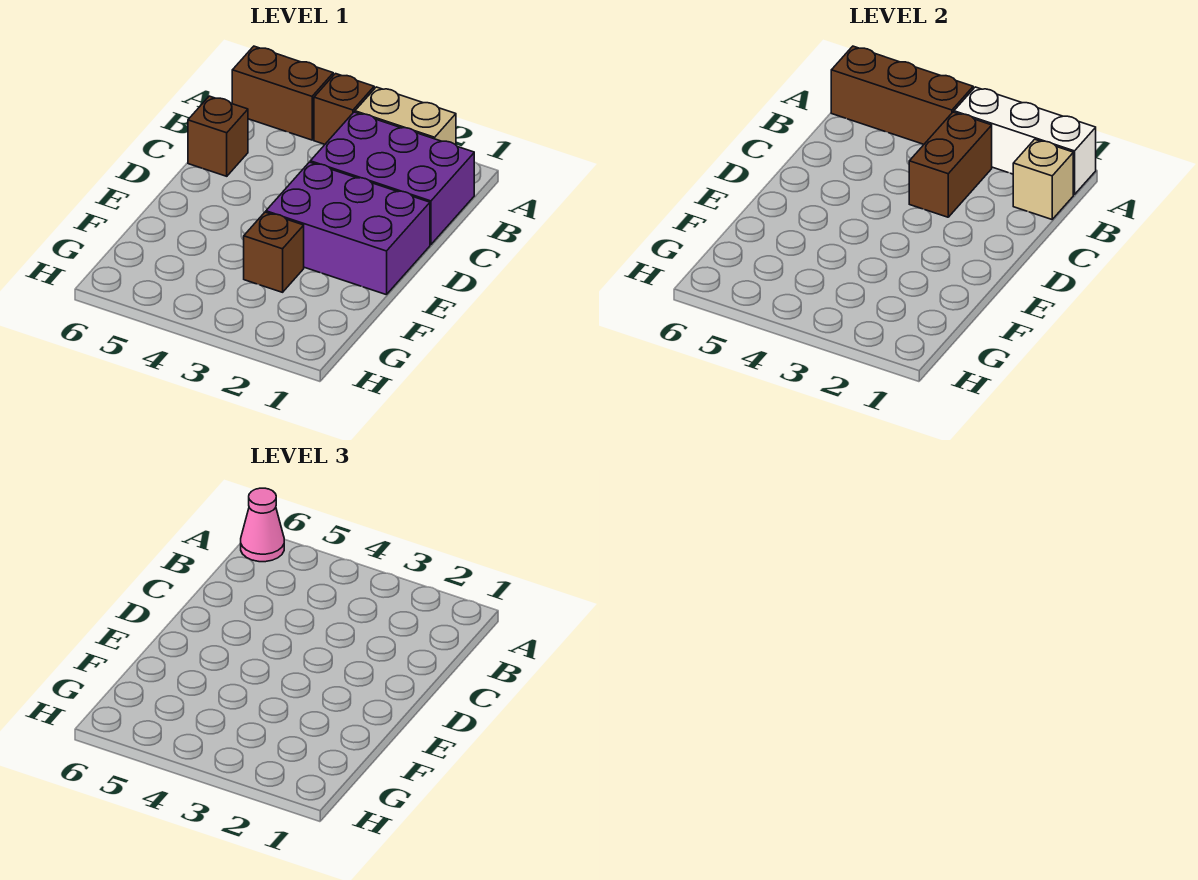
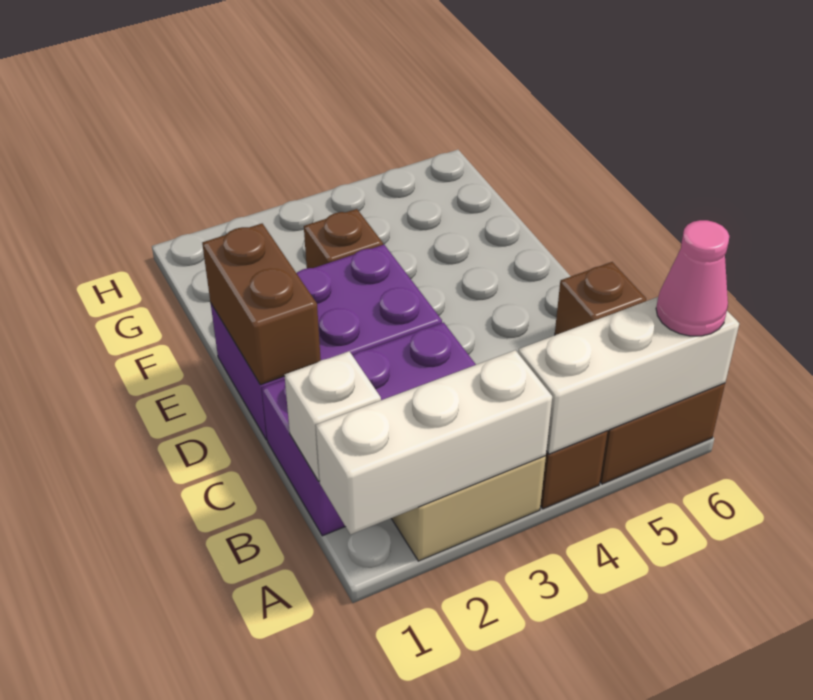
brown 1x3 brick [831,46,973,144] -> white 1x3 brick [518,297,739,454]
tan 1x1 brick [1013,139,1073,219] -> white 1x1 brick [285,351,381,481]
brown 1x2 brick [909,112,992,217] -> brown 1x2 brick moved to [202,224,321,385]

